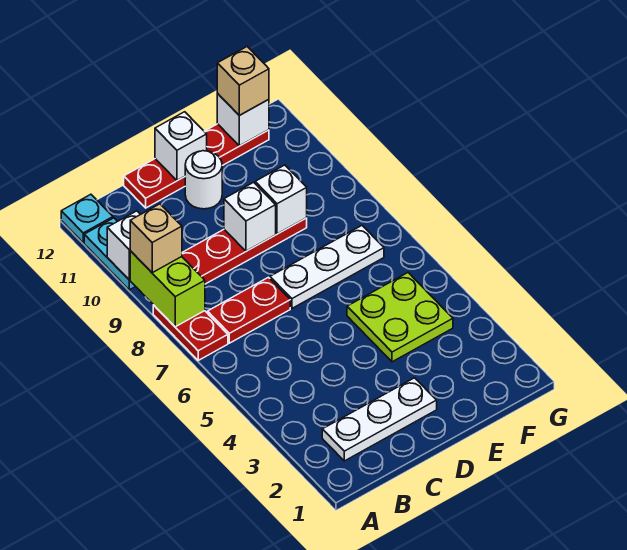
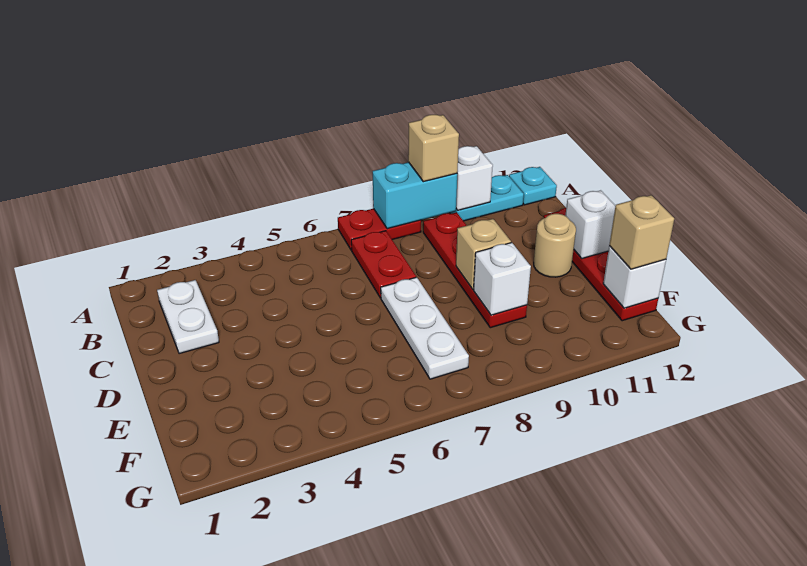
lime 1x2 brick [130,251,205,327] -> cyan 1x2 brick [373,162,457,229]
white 1x3 plate [322,378,437,461] -> white 1x2 plate [157,280,219,354]
white 1x1 brick [224,182,276,251] -> tan 1x1 brick [456,219,511,289]
white 1x1 round brick [185,151,222,209] -> tan 1x1 round brick [534,214,576,277]
lime 2x2 plate [347,273,453,362] -> none

